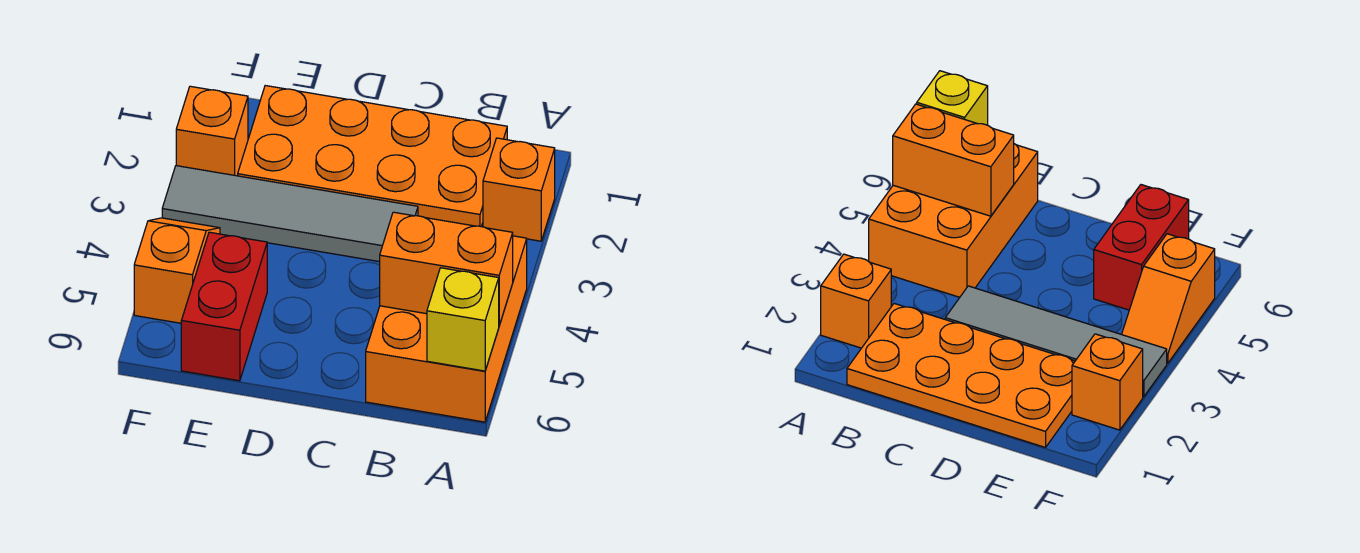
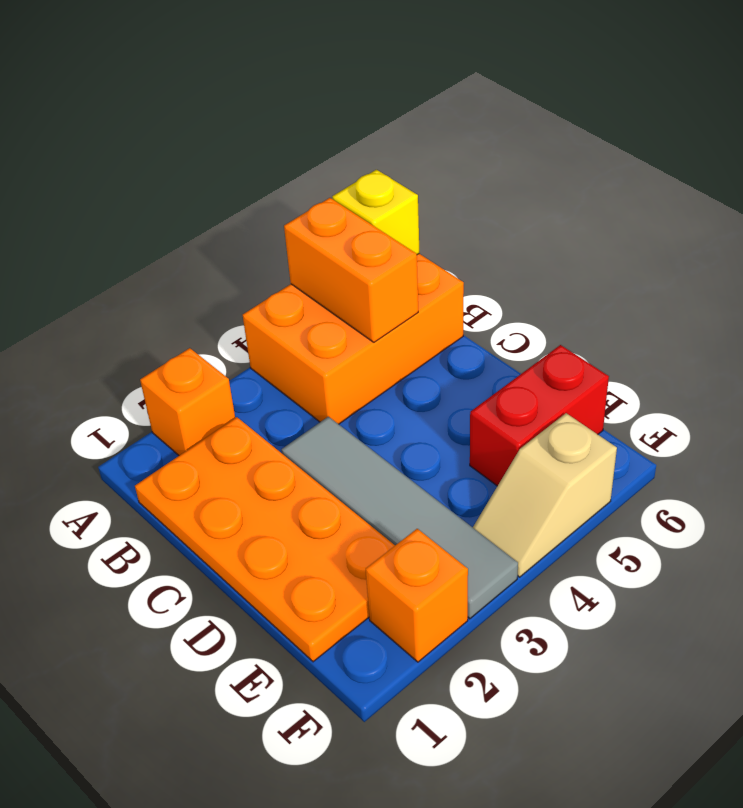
orange 1x2 slope [134,218,220,323] -> tan 1x2 slope [473,413,617,577]

